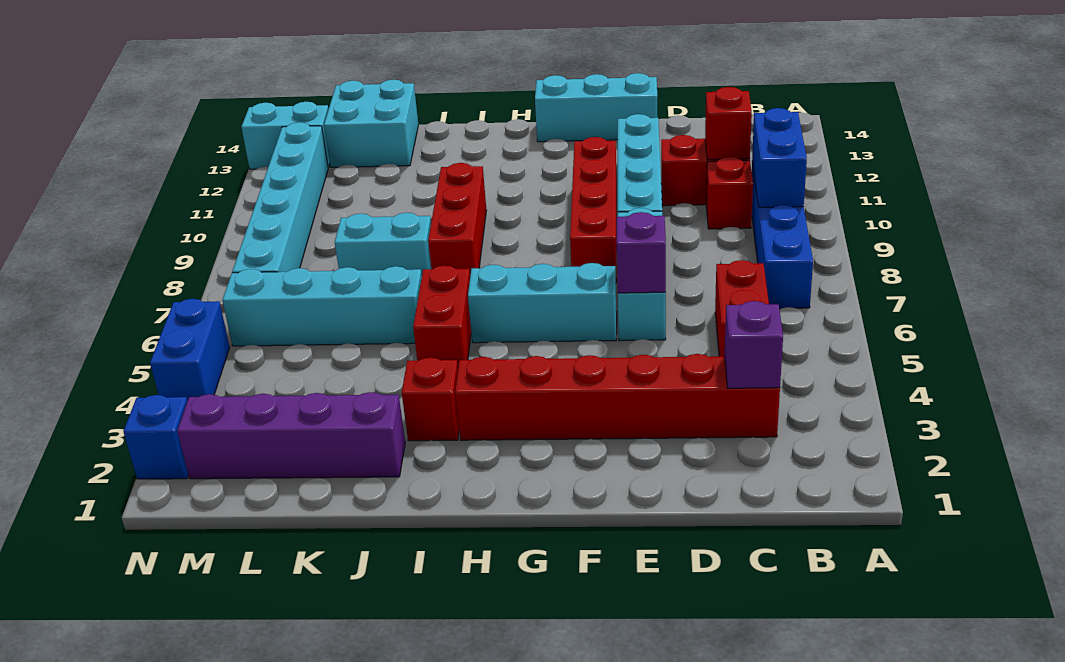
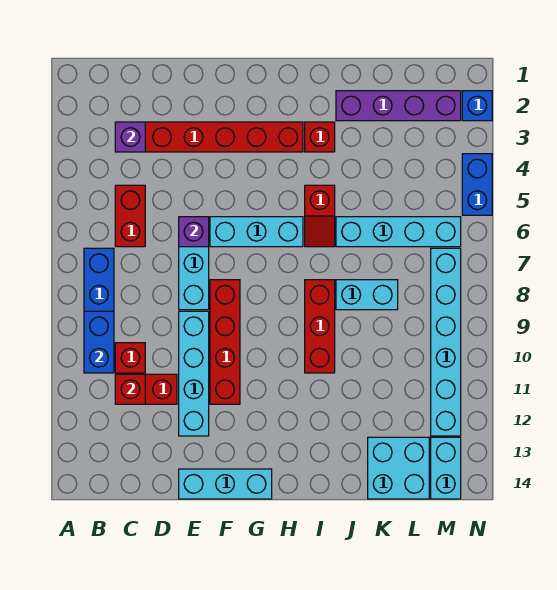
red 1x2 brick [413,265,471,367] -> red 1x2 slope [305,185,335,247]
cyan 1x2 brick [241,102,330,169] -> cyan 1x2 brick turned to [431,437,461,499]

